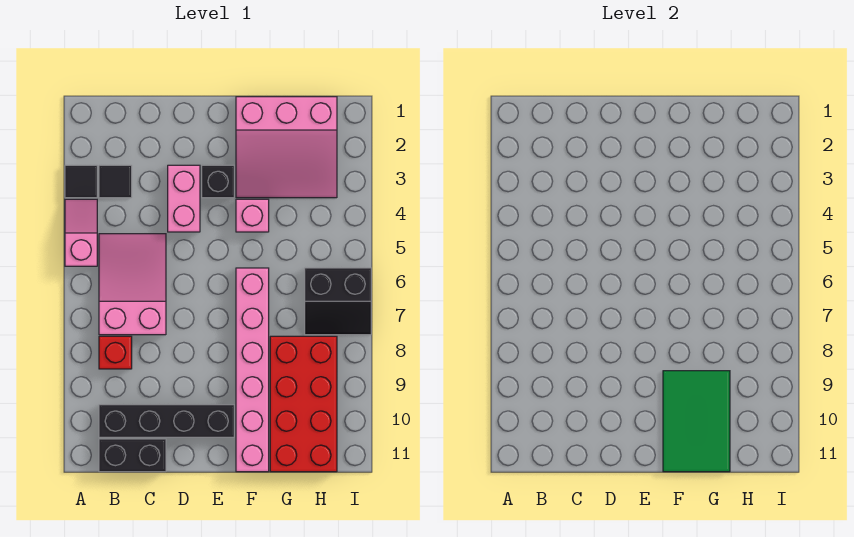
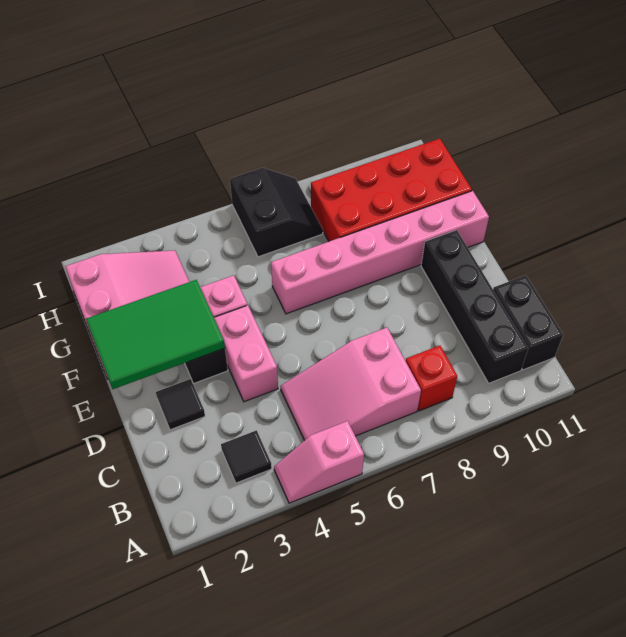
black 1x1 tile [65,165,97,198] -> black 1x1 tile moved to [156,379,205,430]
pink 1x2 brick [168,165,200,232] -> pink 1x2 brick turned to [214,305,278,402]
green 2x3 tile [663,371,730,472] -> green 2x3 tile moved to [86,280,225,389]

